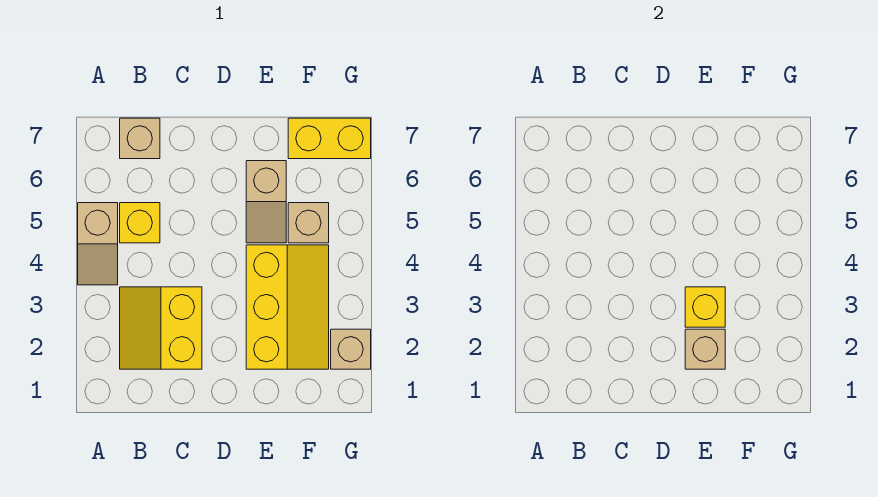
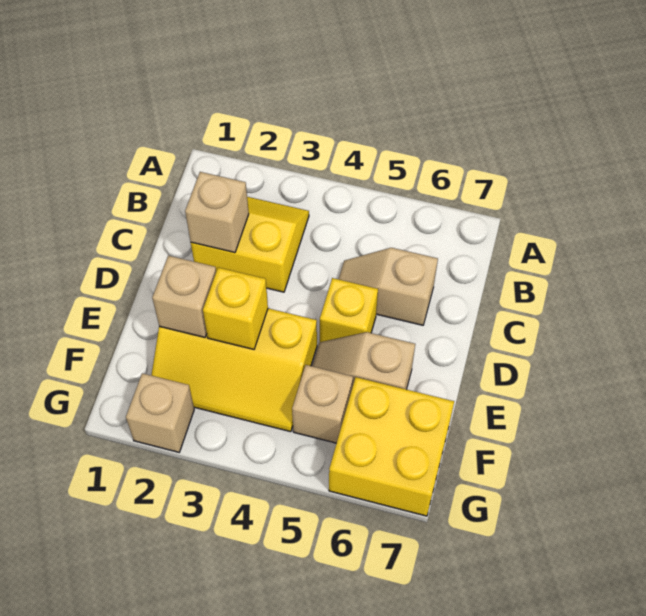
tan 1x2 slope [78,203,118,285] -> tan 1x2 slope moved to [339,248,438,325]
yellow 1x1 brick [120,203,160,243] -> yellow 1x1 brick moved to [320,278,378,342]
tan 1x1 brick [120,118,160,159] -> tan 1x1 brick moved to [185,172,249,253]
yellow 1x2 brick [288,118,371,159] -> yellow 2x2 brick [329,377,454,516]

